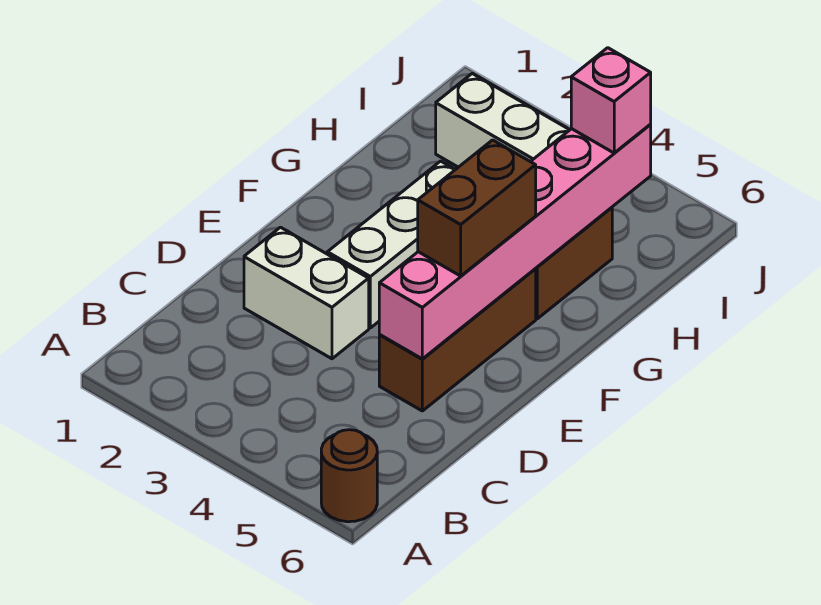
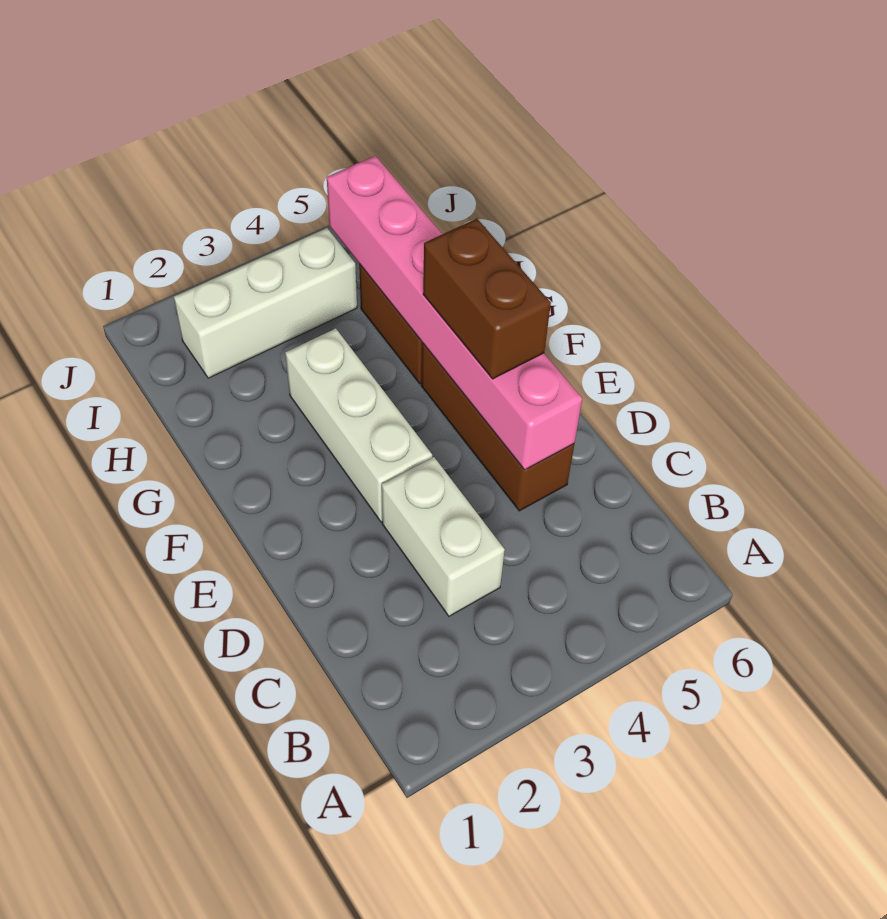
brown 1x1 round brick [321,430,377,522] -> none
white 1x2 brick [244,227,369,359] -> white 1x2 brick turned to [382,457,505,616]
pink 1x1 brick [571,48,651,153] -> none

